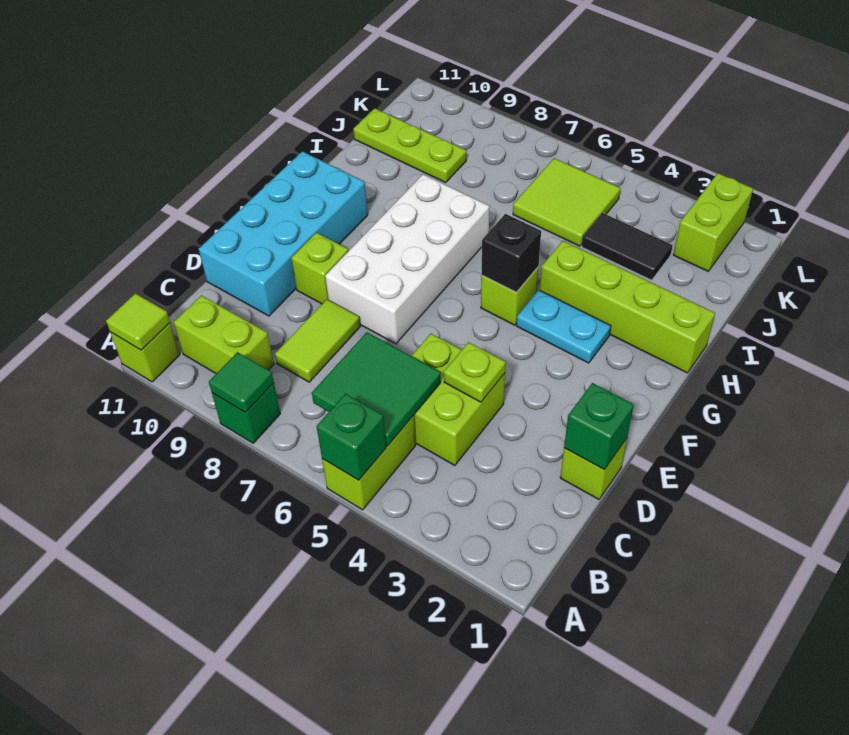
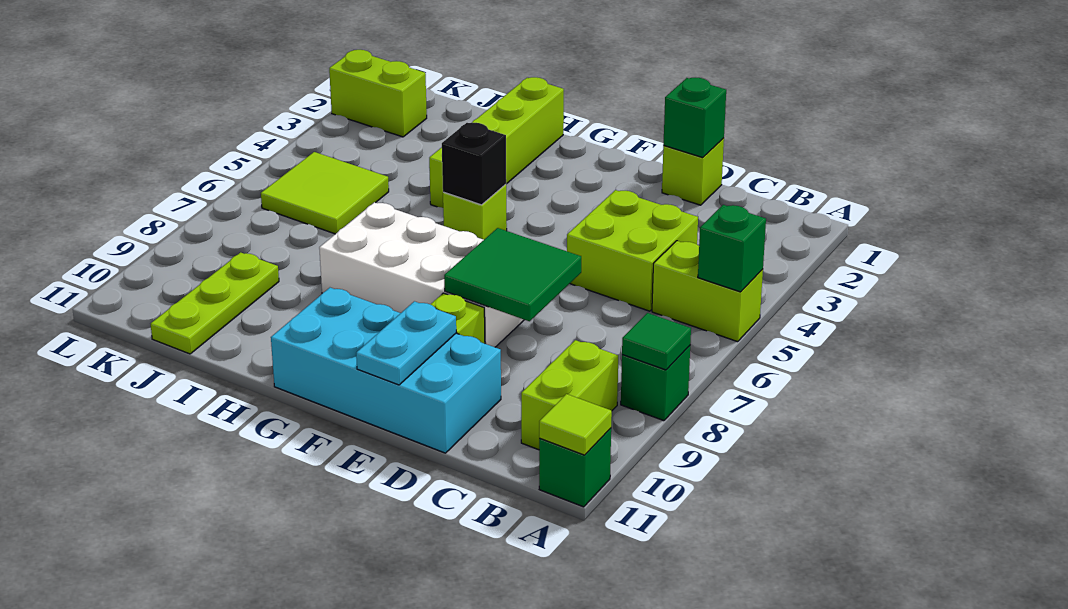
lime 1x1 brick [110,323,180,382] -> green 1x1 brick [539,428,611,507]
green 2x2 tile [312,332,441,446] -> green 2x2 tile moved to [444,228,581,321]
lime 1x2 tile [275,299,360,382] -> none
lime 1x1 plate [444,342,506,402] -> none
cyan 1x2 plate [517,290,611,363] -> cyan 1x2 plate moved to [356,301,456,385]
black 1x2 tile [582,213,673,280] -> none

